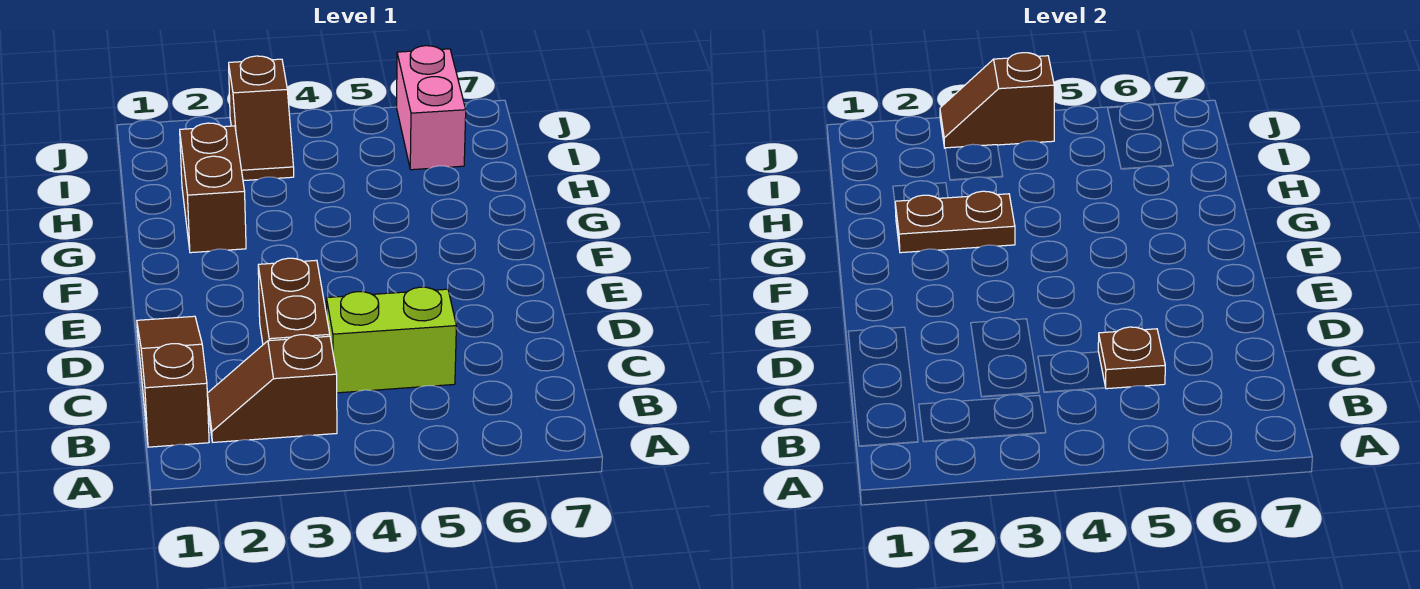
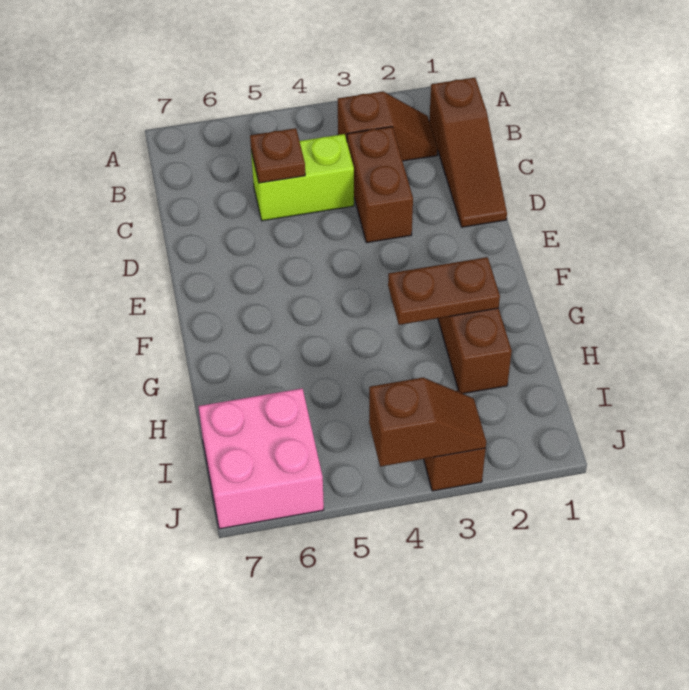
pink 1x2 brick [397,46,466,170] -> pink 2x2 brick [198,388,324,529]

